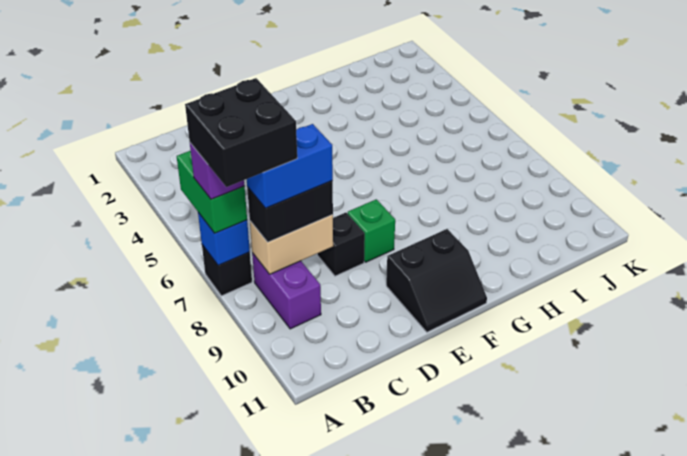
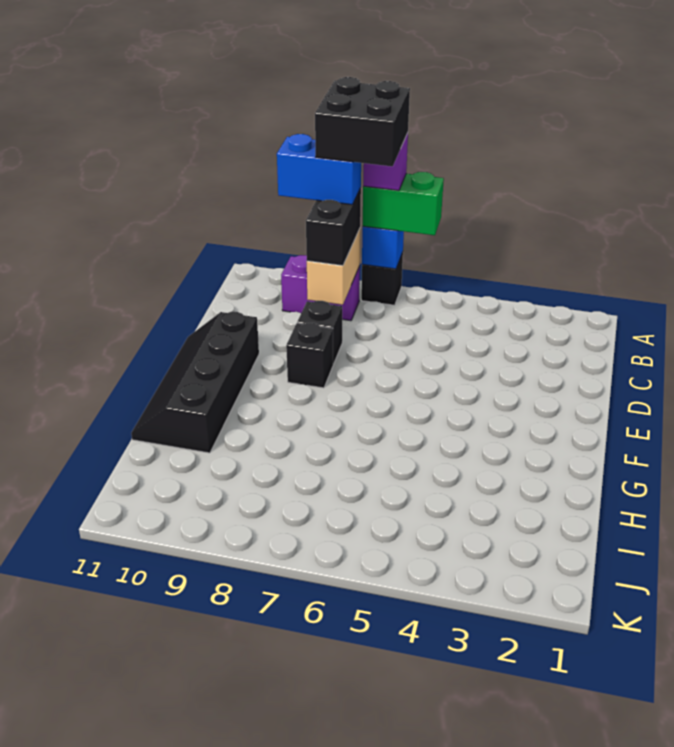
blue 1x2 brick [247,124,333,208] -> blue 1x2 brick turned to [277,134,361,205]
green 1x1 brick [347,199,395,262] -> black 1x1 brick [286,323,333,388]
black 2x2 slope [386,229,487,332] -> black 2x4 slope [131,312,259,453]

